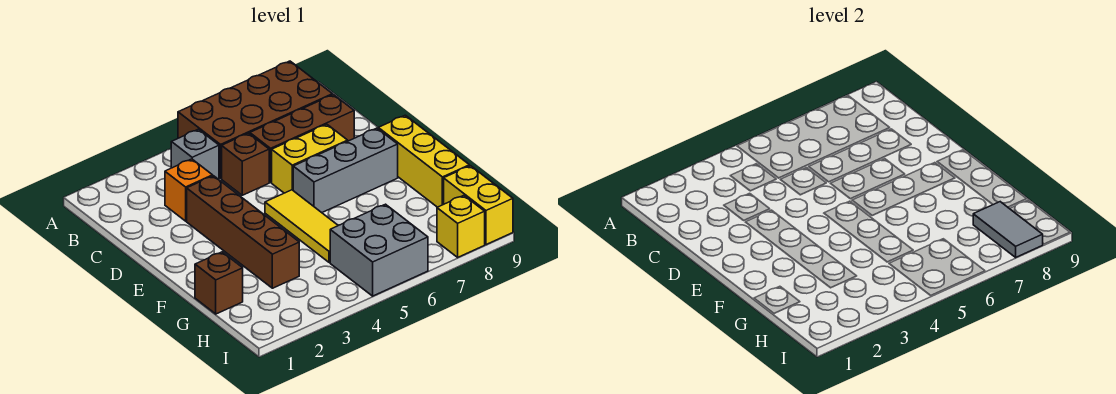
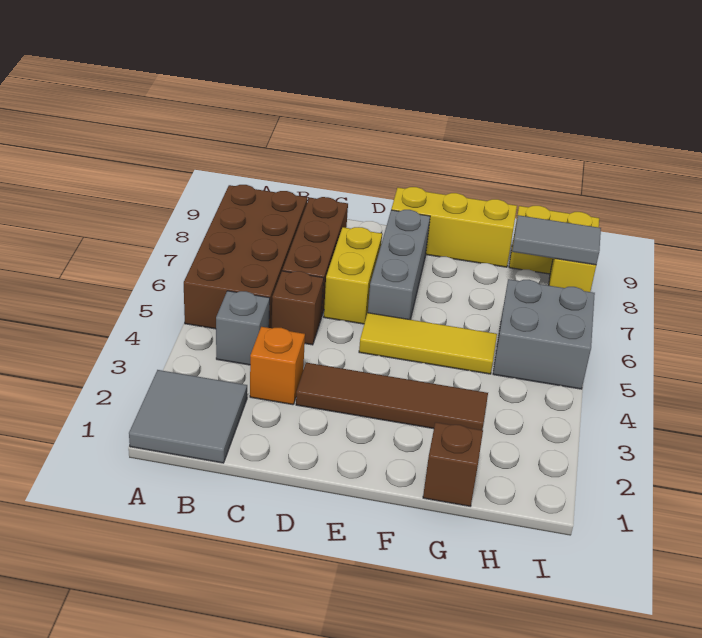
none -> grey 2x2 tile [129,370,247,463]
brown 1x4 brick [187,176,299,288] -> brown 1x4 tile [296,363,488,430]

